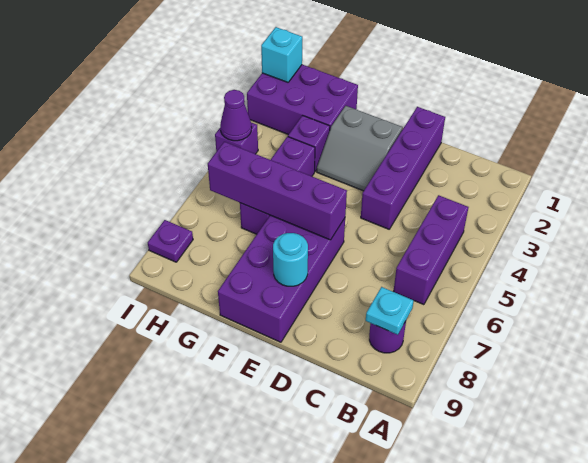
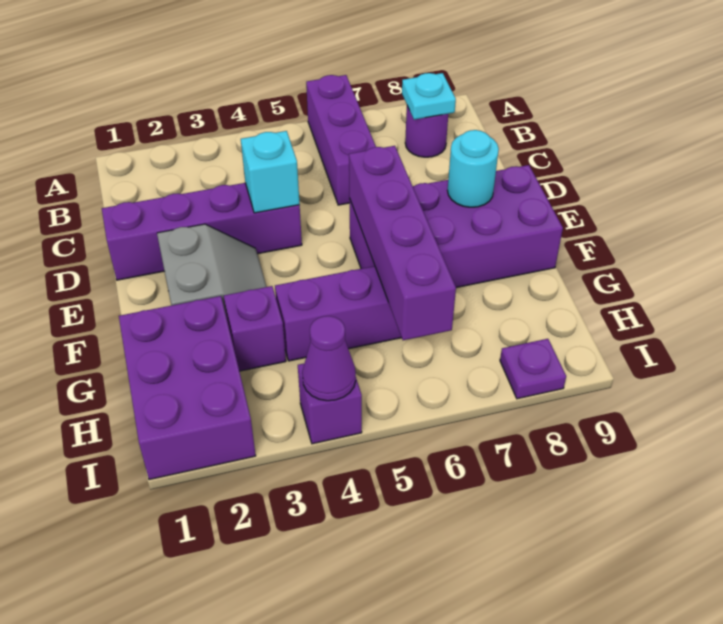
purple 1x3 brick [393,195,468,305] -> purple 1x3 brick turned to [306,75,376,205]
cyan 1x1 brick [261,27,302,82] -> cyan 1x1 brick moved to [241,131,300,213]

